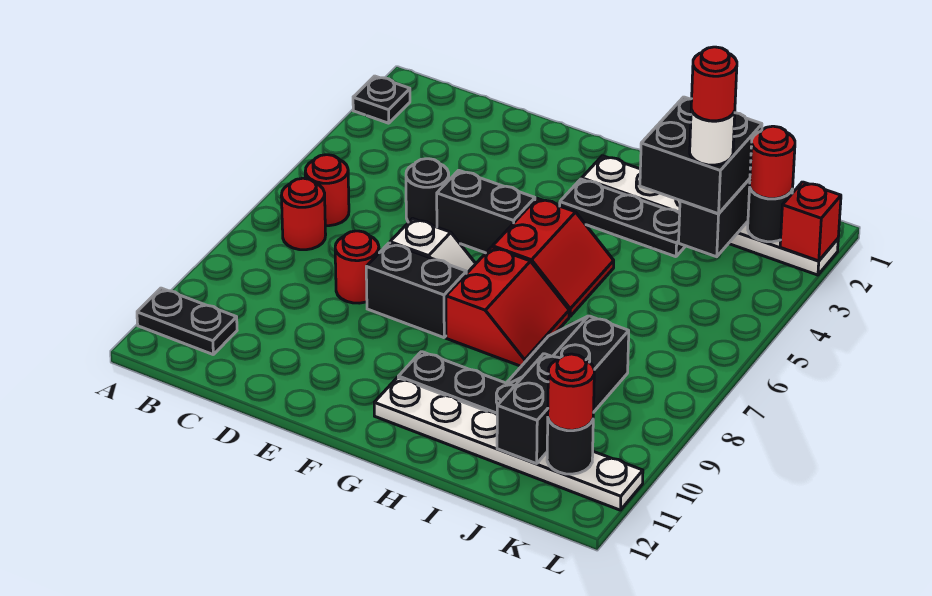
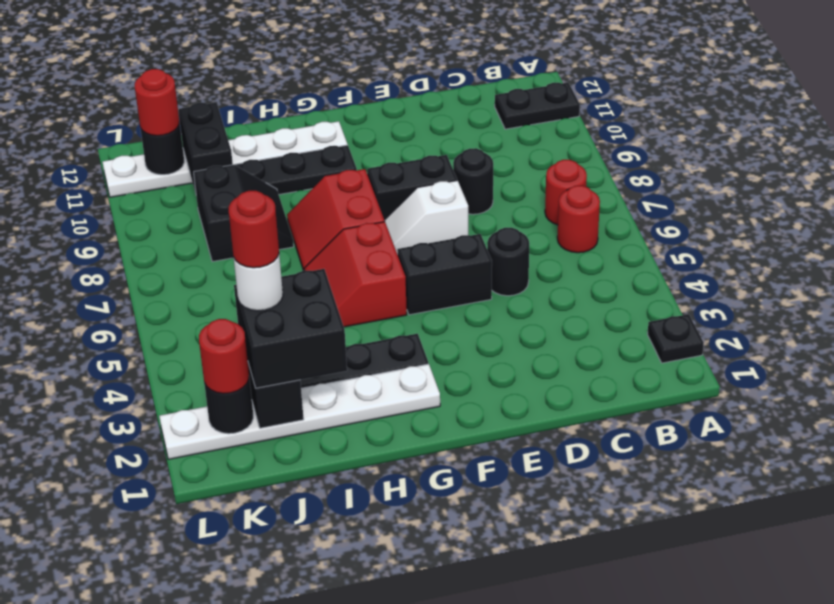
red 1x1 round brick [335,231,379,303] -> black 1x1 round brick [453,148,493,214]
red 1x1 brick [780,182,841,261] -> none

